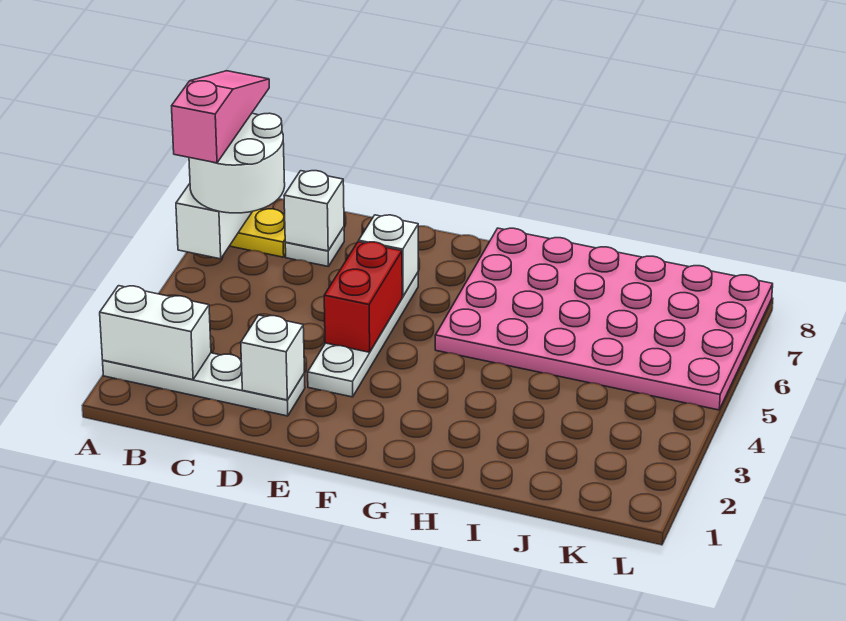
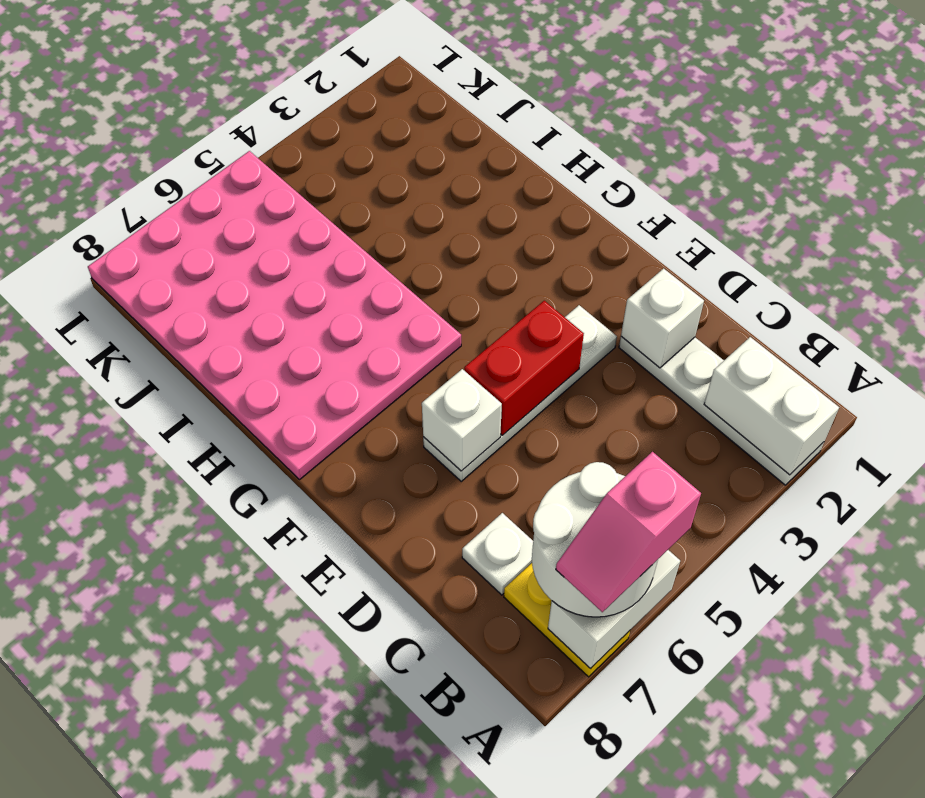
pink 1x3 slope [172,71,269,163] -> pink 1x2 slope [556,452,701,612]
white 1x1 brick [284,171,344,251] -> none

